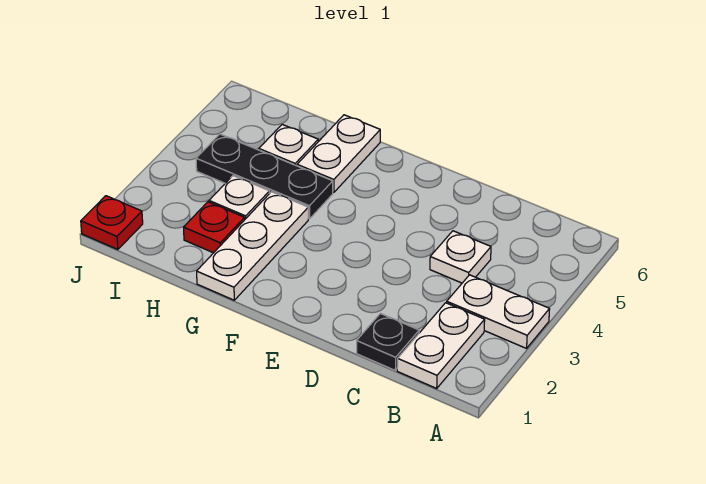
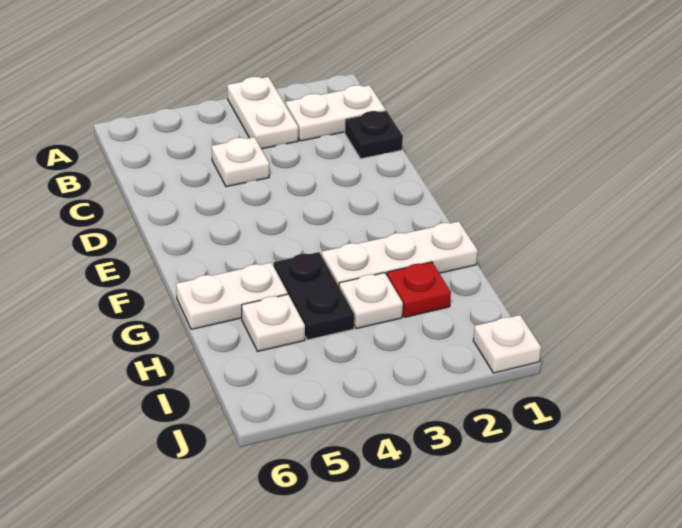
black 1x3 plate [196,134,333,219] -> black 1x2 plate [274,252,354,340]
red 1x1 plate [81,196,143,250] -> white 1x1 plate [473,315,541,373]

